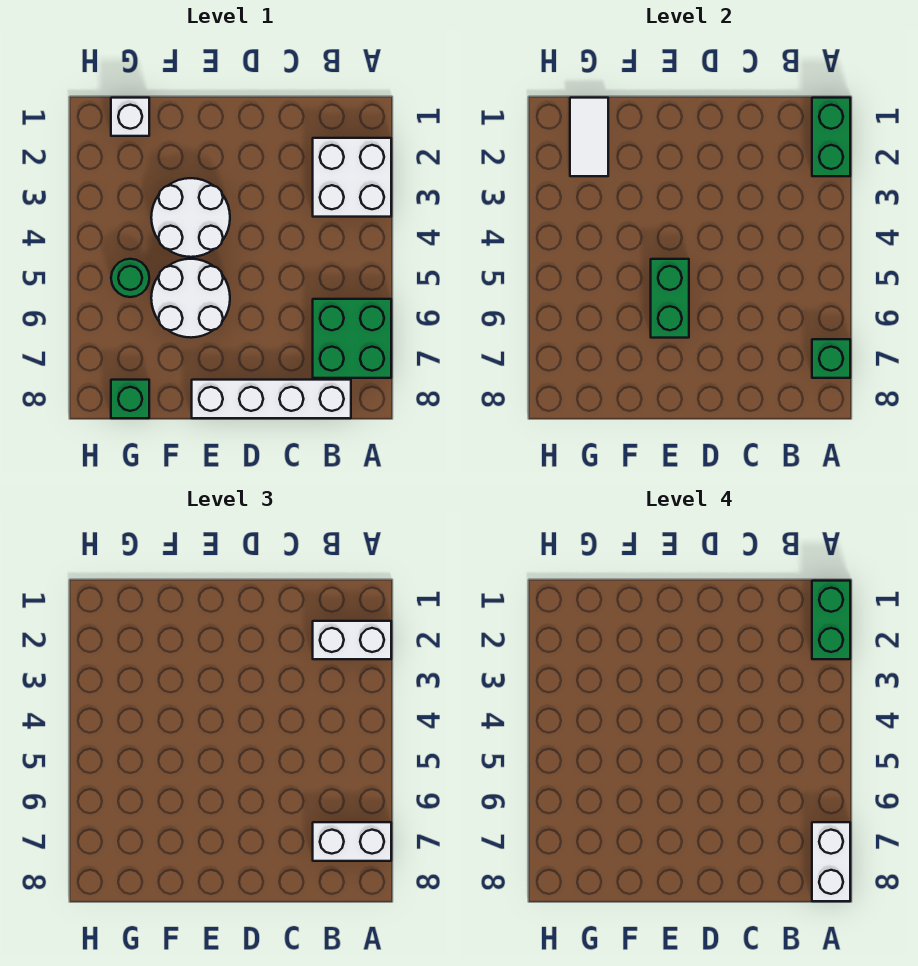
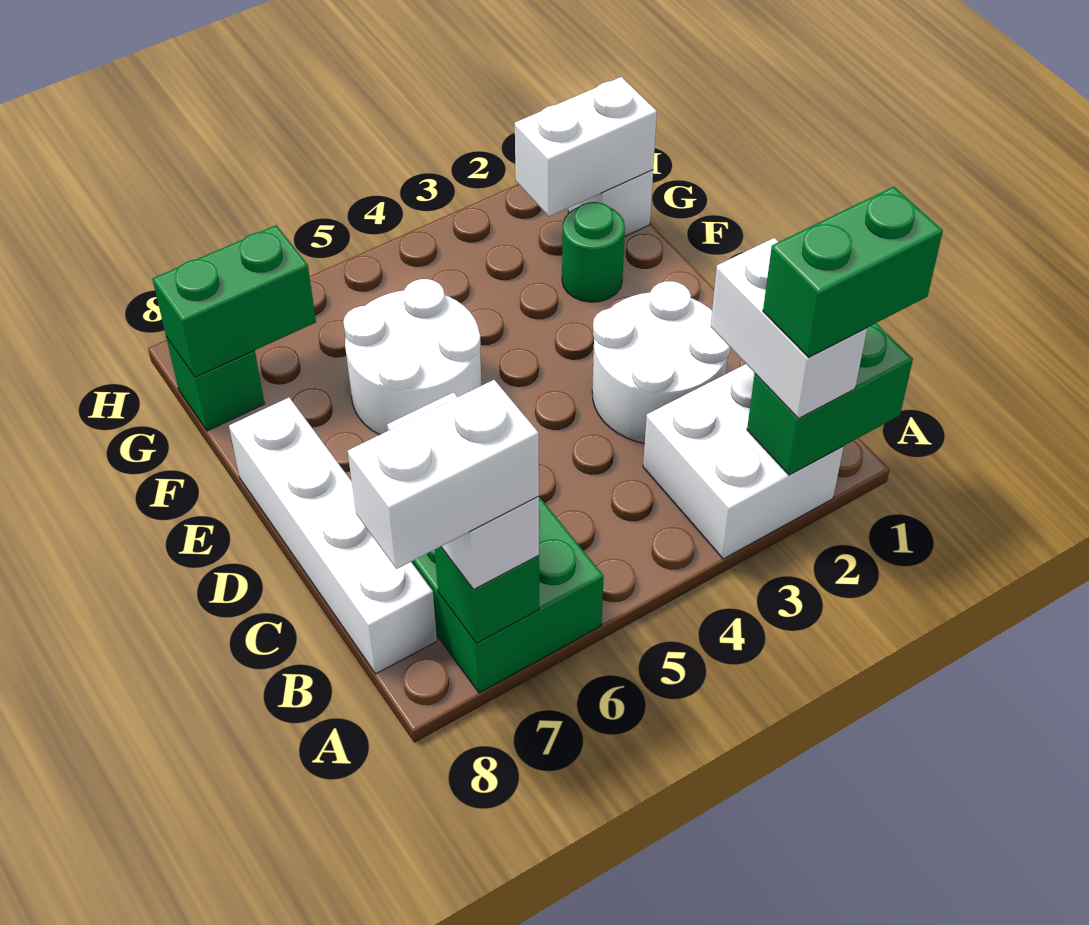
white 2x2 round brick [151,178,230,257] -> white 2x2 round brick moved to [592,281,731,443]
green 1x2 brick [651,259,689,338] -> green 1x2 brick moved to [152,225,316,377]
white 1x2 tile [570,98,608,176] -> white 1x2 brick [515,77,657,217]
green 1x1 round brick [111,259,149,297] -> green 1x1 round brick moved to [562,202,625,302]

